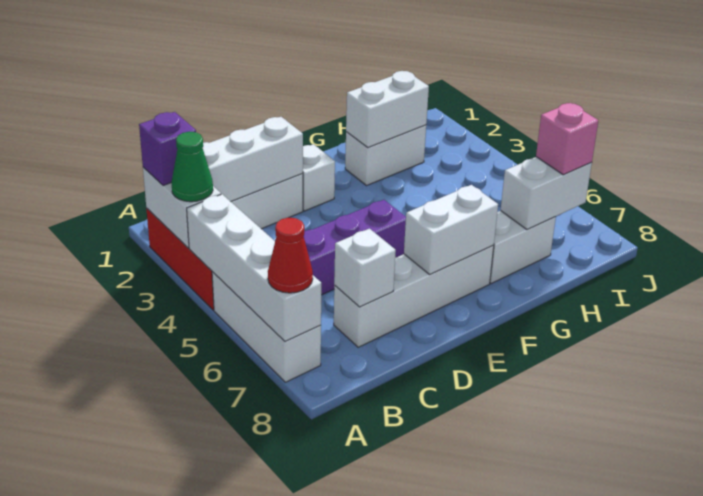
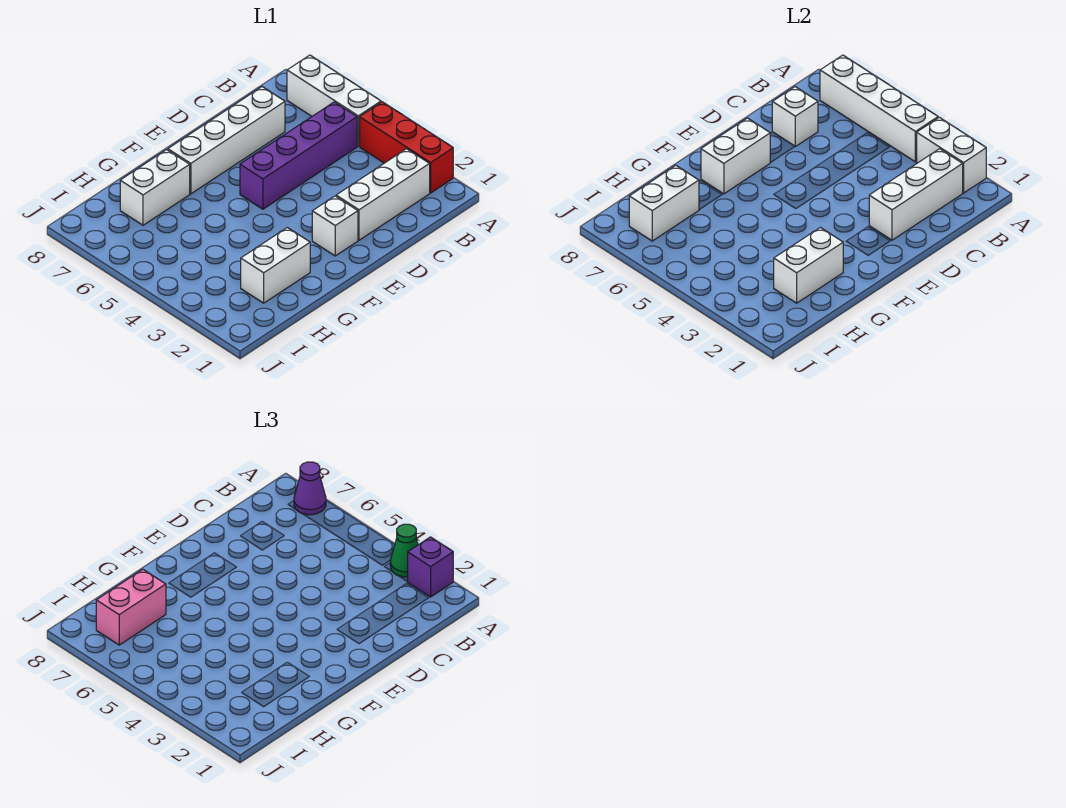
red 1x1 cone [268,218,313,293] -> purple 1x1 cone [294,462,326,515]
pink 1x1 brick [536,103,598,175] -> pink 1x2 brick [96,569,166,645]

